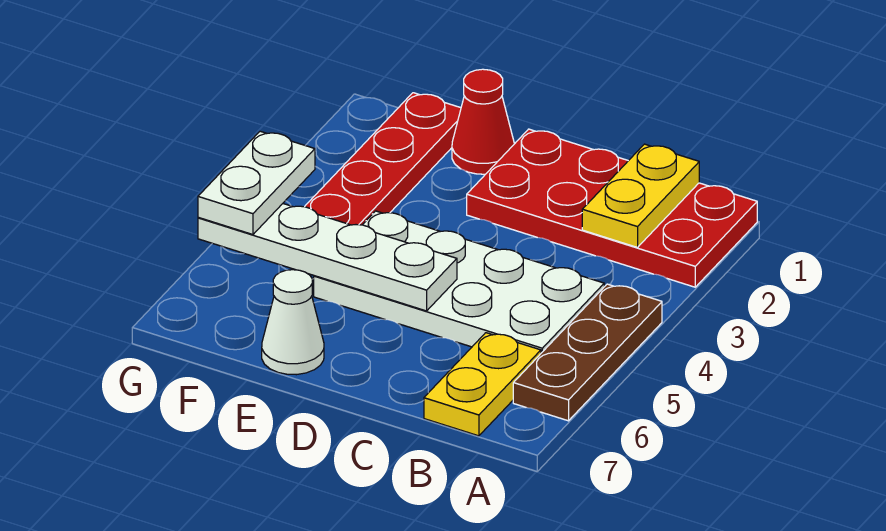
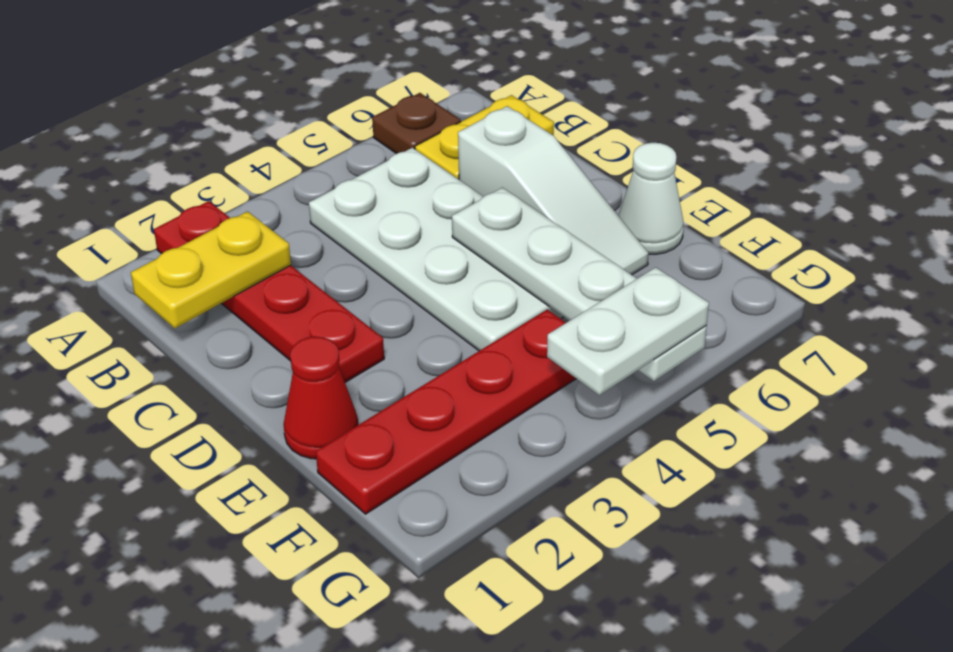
red 2x4 plate [467,129,757,287] -> red 1x4 plate [154,201,384,382]
brown 1x3 plate [513,284,662,421] -> brown 1x1 plate [372,93,461,154]
none -> white 1x3 slope [458,106,649,275]

